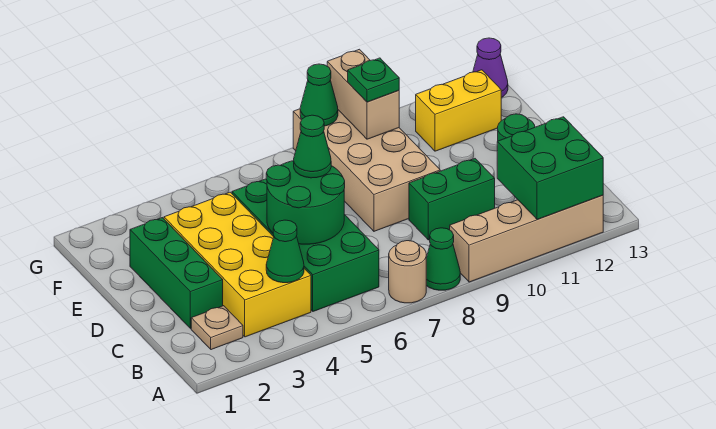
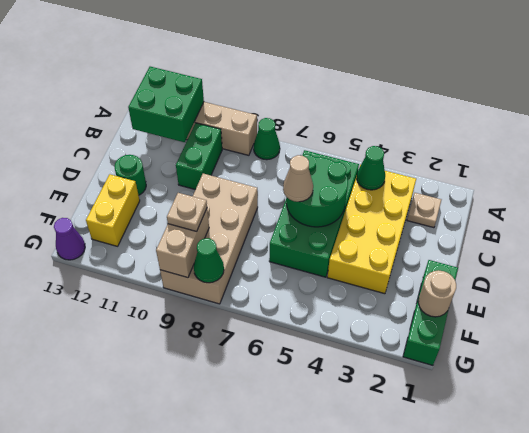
tan 1x1 round brick [389,241,426,303] -> tan 1x1 round brick moved to [418,270,456,317]
green 1x3 brick [130,218,223,329] -> green 1x3 brick moved to [403,260,458,365]
green 1x2 brick [409,159,495,240] -> green 1x2 brick turned to [176,123,222,190]
green 1x1 cone [294,115,331,178] -> tan 1x1 cone [283,155,313,202]
green 1x1 plate [348,58,399,102] -> tan 1x1 plate [167,193,207,231]
yellow 1x2 brick [416,70,501,151] -> yellow 1x2 brick turned to [86,174,140,246]

